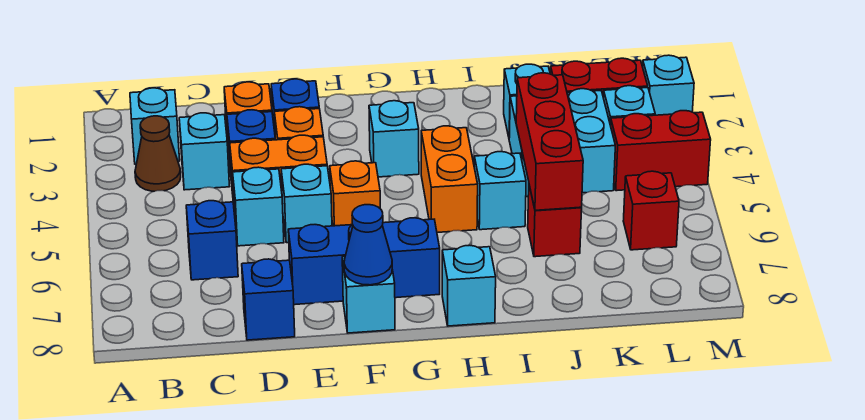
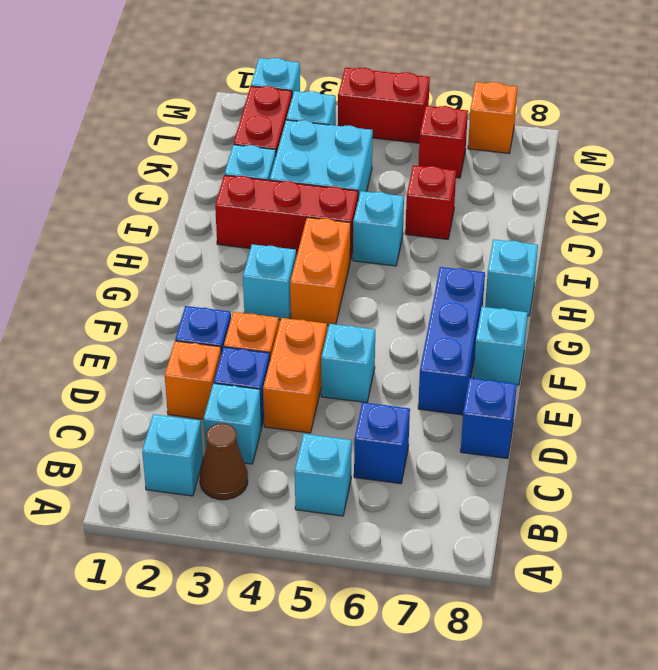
cyan 1x1 brick [233,167,284,246] -> cyan 1x1 brick moved to [295,434,352,516]
orange 1x1 brick [330,161,380,226] -> orange 1x1 brick moved to [468,82,517,153]
blue 1x1 cone [344,205,392,285] -> none
orange 1x2 brick [421,126,478,233] -> orange 1x2 brick turned to [290,217,351,326]
red 1x3 brick [516,73,583,210] -> red 1x3 brick moved to [215,175,358,260]
red 1x2 brick [611,111,711,191] -> red 1x2 brick turned to [338,68,430,143]

